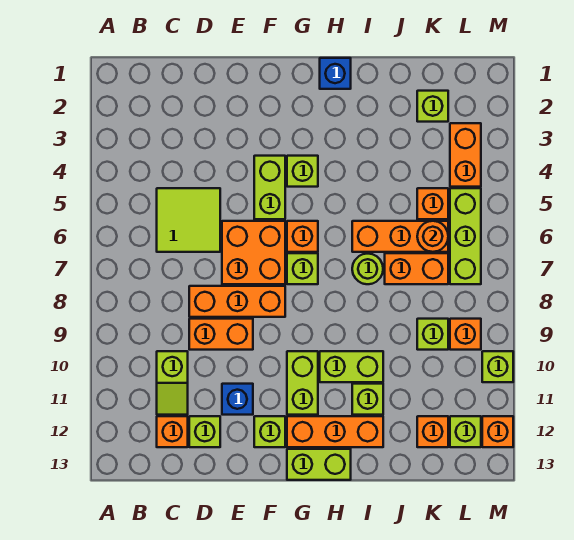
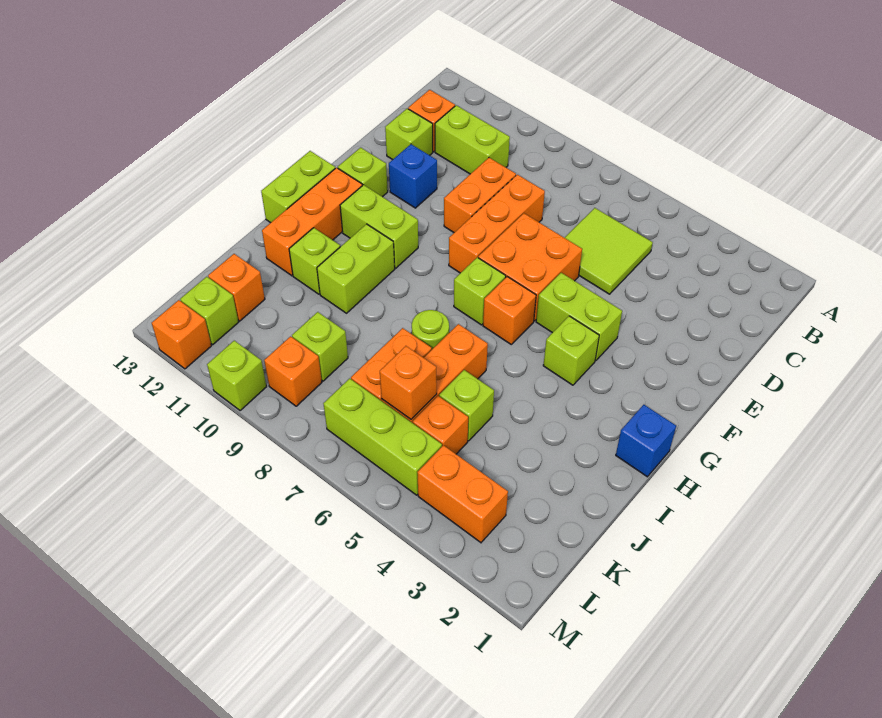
lime 1x2 slope [157,351,188,415] -> lime 1x2 brick [435,105,510,174]
lime 1x1 brick [417,91,448,122] -> lime 1x1 brick moved to [439,370,494,441]
orange 1x1 round brick [417,221,448,252] -> orange 1x1 brick [380,346,437,419]

